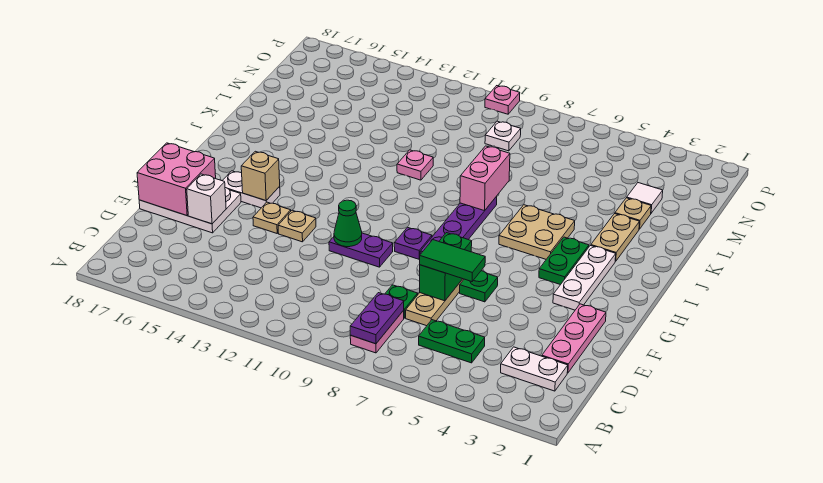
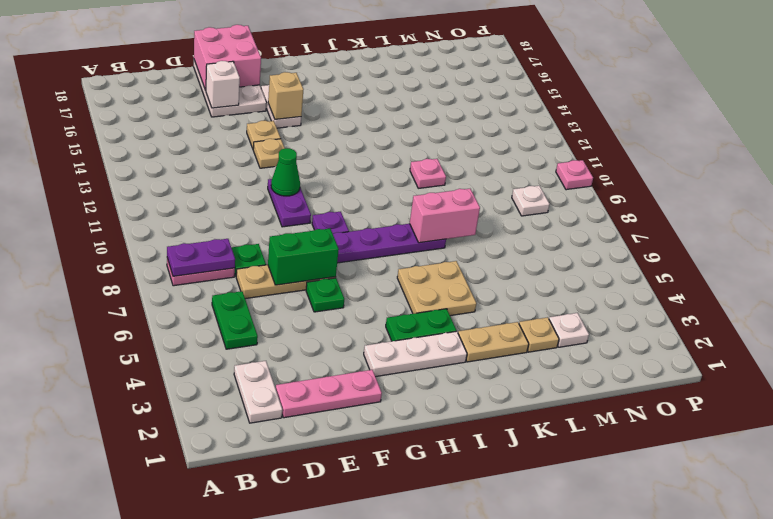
green 1x2 tile [420,240,485,282] -> none
white 1x1 tile [627,183,663,213] -> white 1x1 plate [549,313,589,347]

